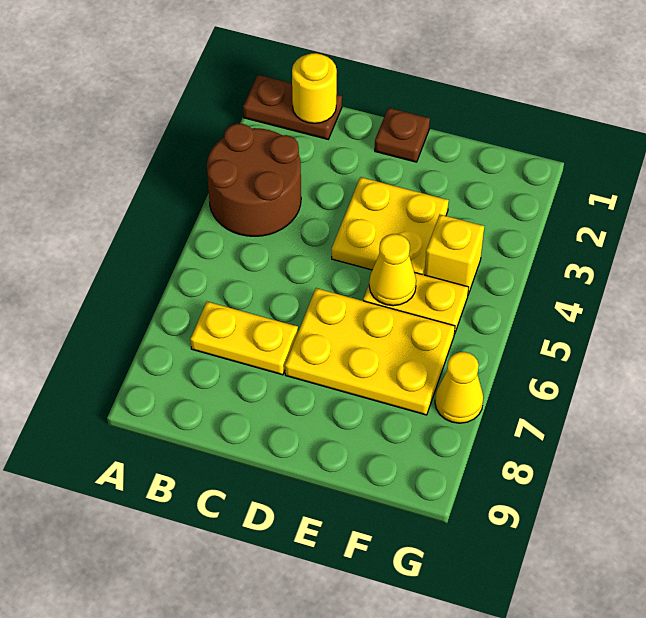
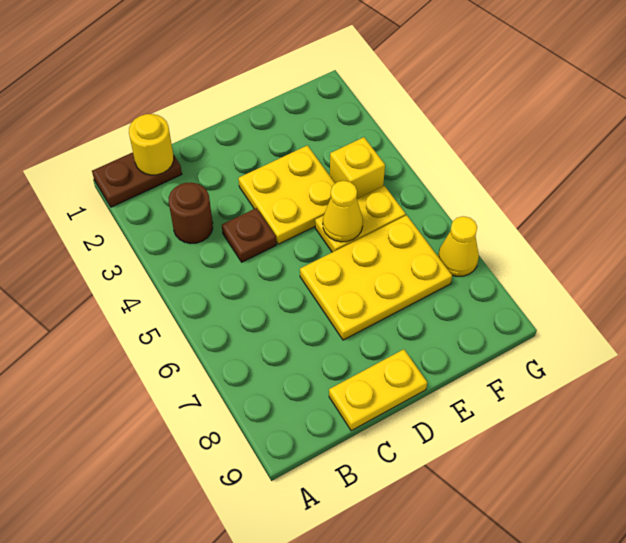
brown 2x2 round brick [207,124,301,236] -> brown 1x1 round brick [169,182,213,244]
yellow 1x2 plate [190,302,298,375] -> yellow 1x2 plate moved to [329,349,427,431]
brown 1x1 plate [375,108,430,162] -> brown 1x1 plate moved to [222,208,276,262]

